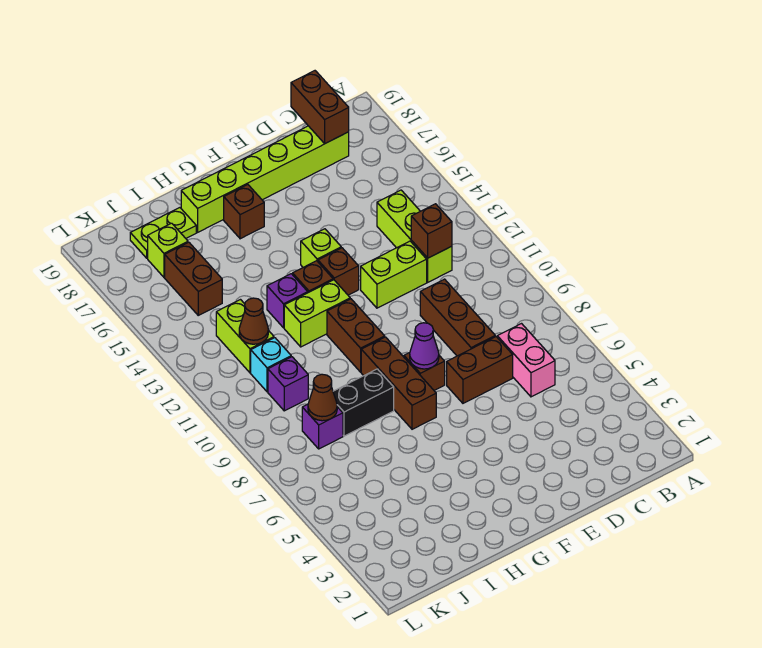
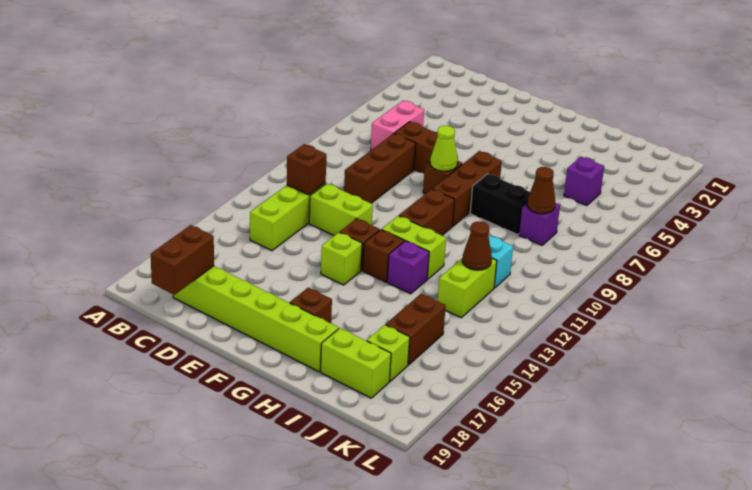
purple 1x1 cone [410,323,439,369] -> lime 1x1 cone [430,126,458,171]
lime 1x2 plate [130,208,196,258] -> lime 1x2 brick [321,328,391,398]
purple 1x1 brick [268,357,308,411] -> purple 1x1 brick moved to [564,157,604,206]

